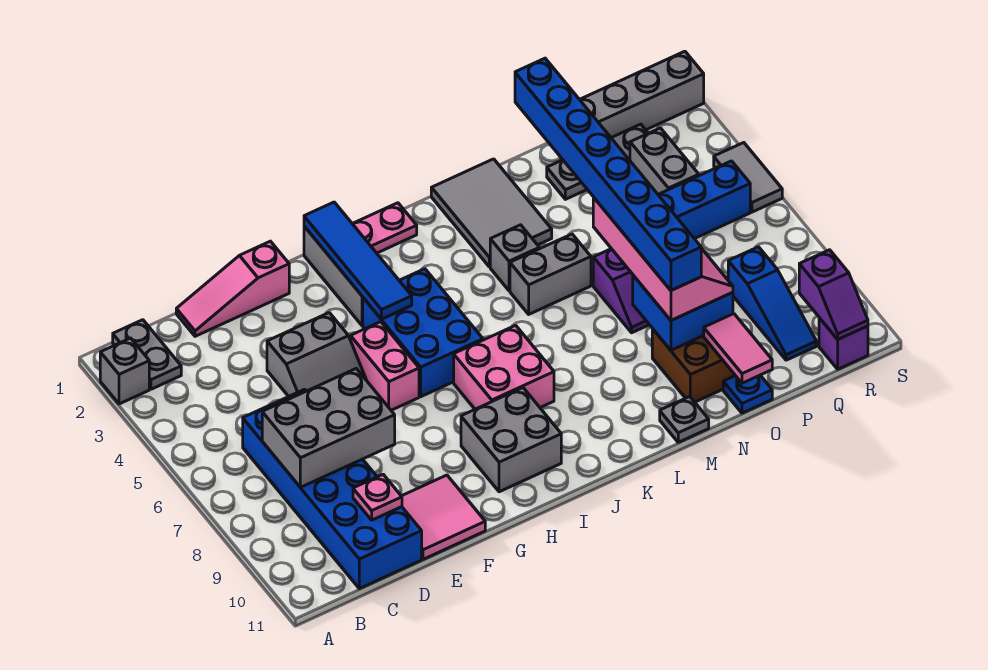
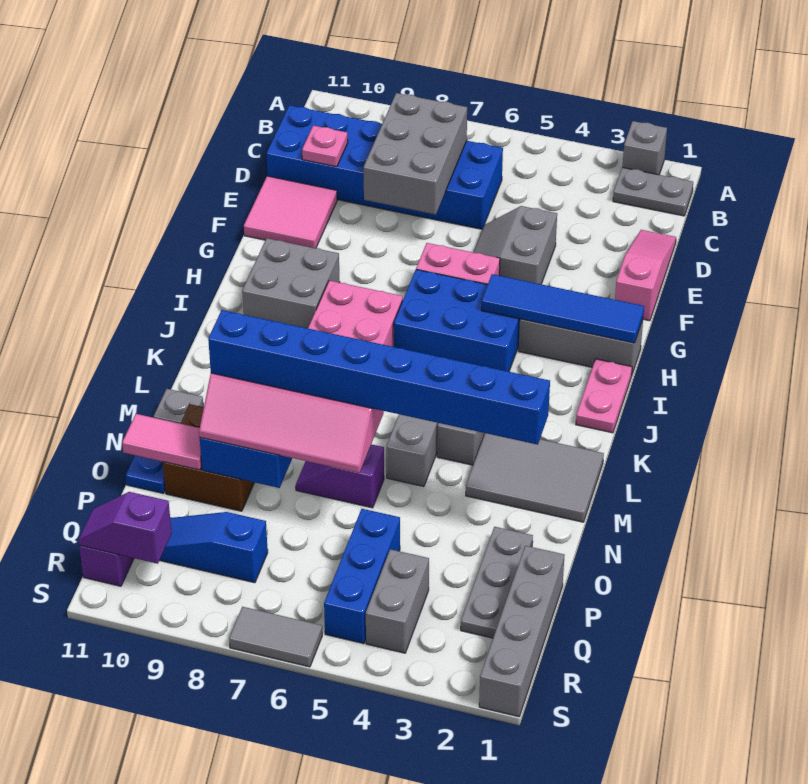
grey 1x2 brick [630,128,699,194] -> grey 1x2 brick turned to [366,549,429,653]
grey 1x2 tile [714,143,782,212] -> grey 1x2 tile moved to [229,607,322,667]

